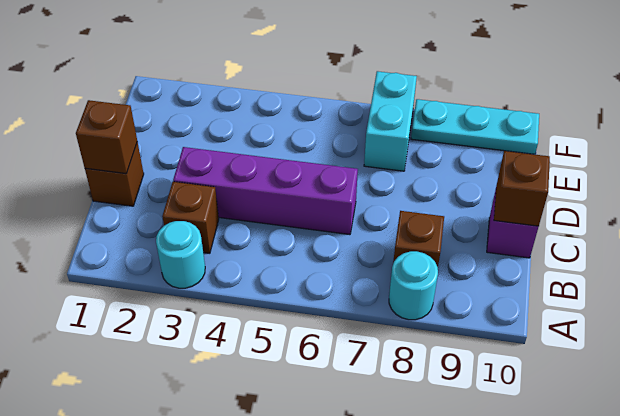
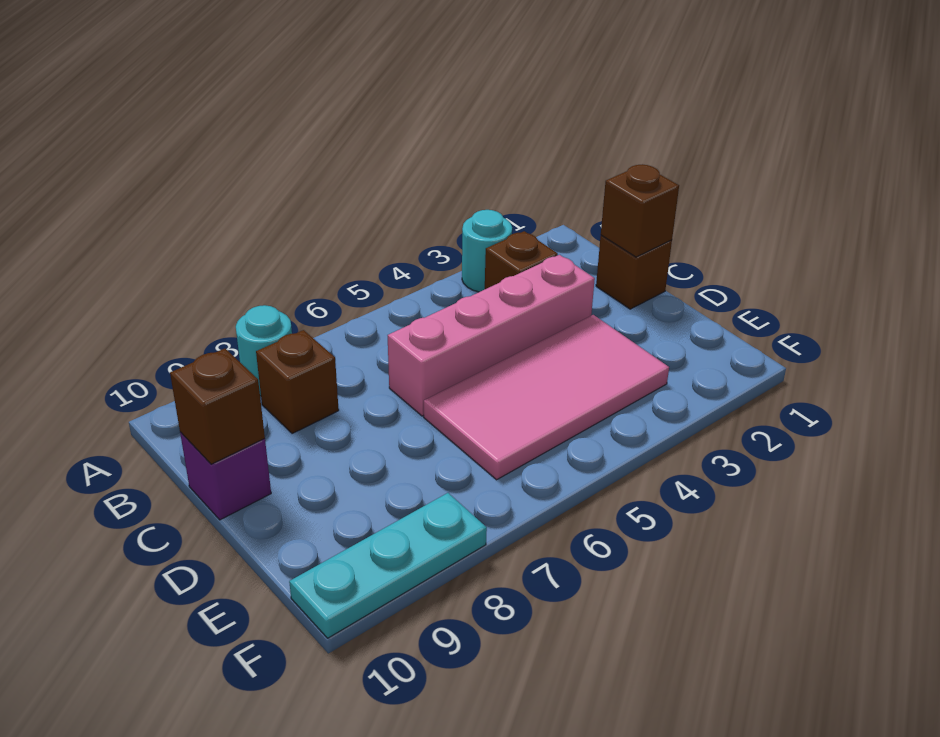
purple 1x4 brick [173,147,358,235] -> pink 1x4 brick [388,255,595,416]
none -> pink 2x4 tile [424,315,669,480]
cyan 1x2 brick [364,71,417,171] -> none

